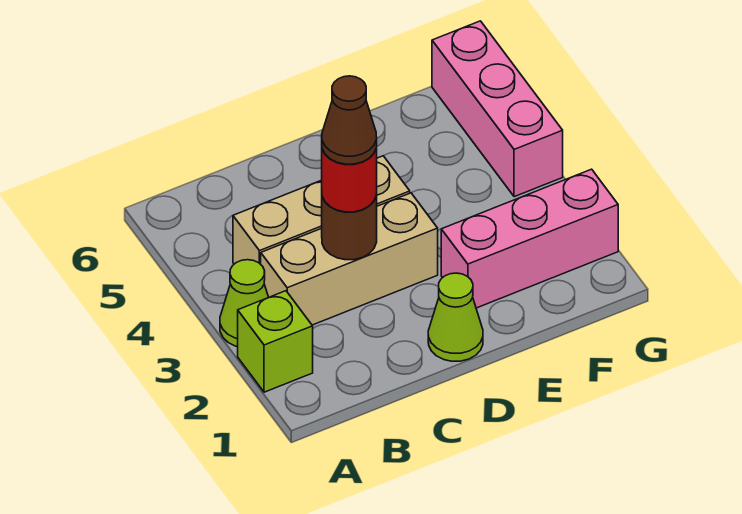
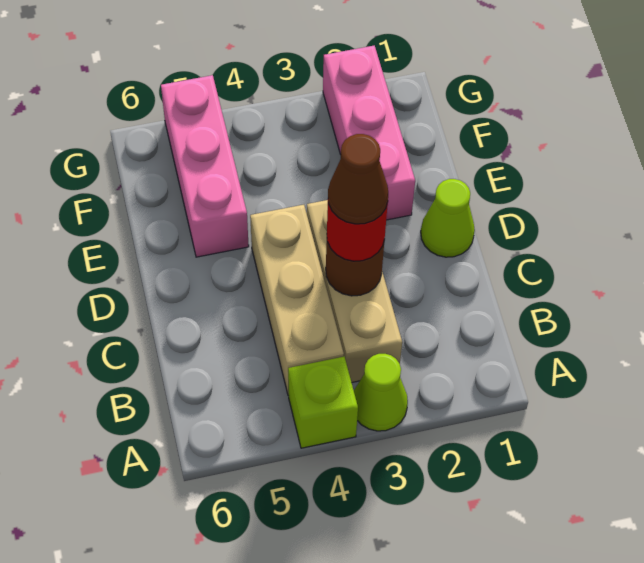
lime 1x1 brick [238,291,313,392] -> lime 1x1 brick moved to [288,357,358,448]
pink 1x3 brick [432,21,563,197] -> pink 1x3 brick turned to [161,75,249,257]

